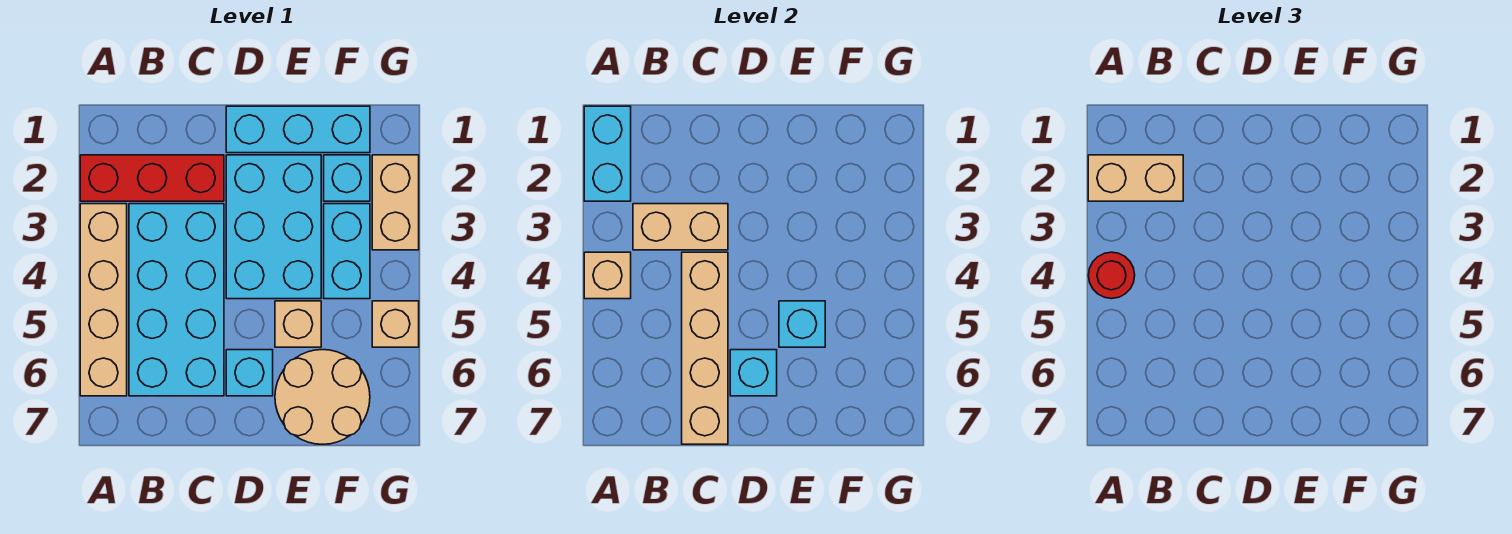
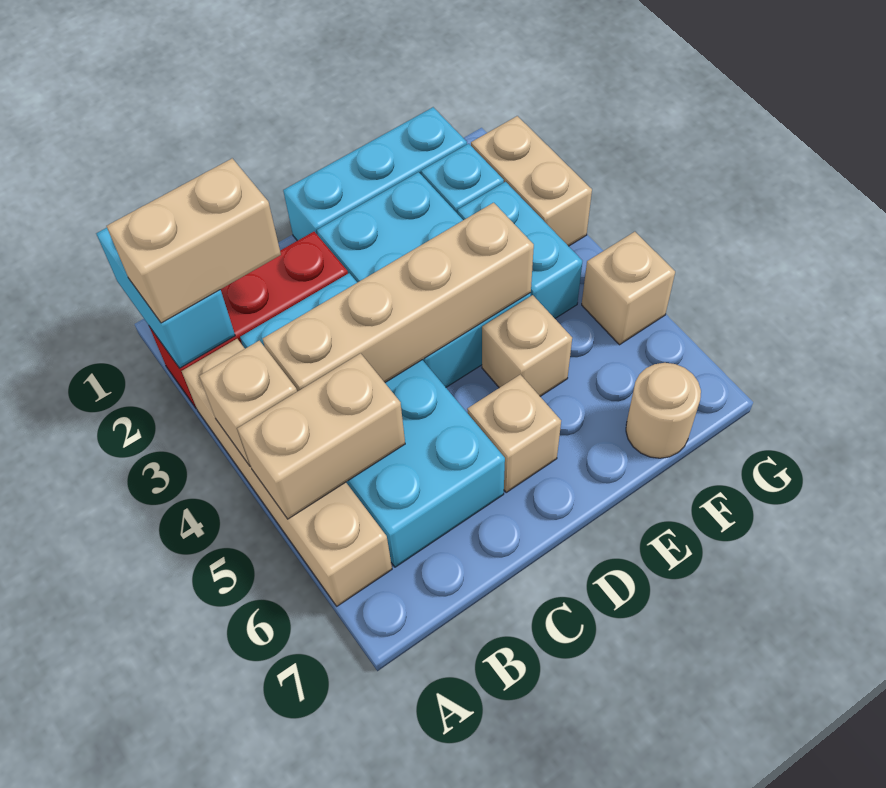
red 1x1 round brick [1088,252,1135,299] -> none
tan 1x2 brick [633,204,728,250] -> tan 1x2 brick moved to [237,353,405,519]
tan 1x4 brick [682,252,728,444] -> tan 1x4 brick turned to [263,203,534,392]
cyan 1x1 brick [226,350,273,396] -> tan 1x1 brick [467,374,561,492]
cyan 1x1 brick [730,350,777,396] -> none
cyan 1x1 brick [779,301,825,347] -> none
tan 2x2 round brick [275,350,370,444] -> tan 1x1 round brick [626,363,701,458]

